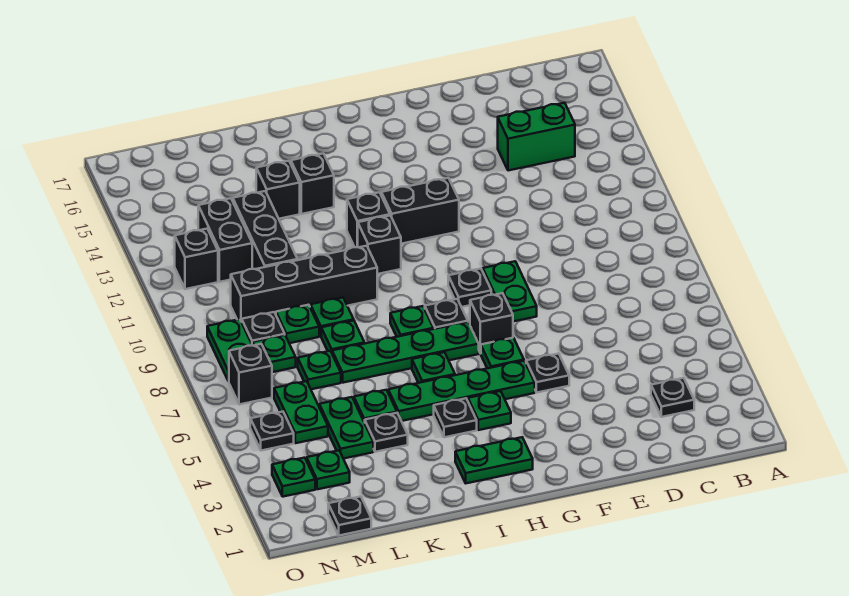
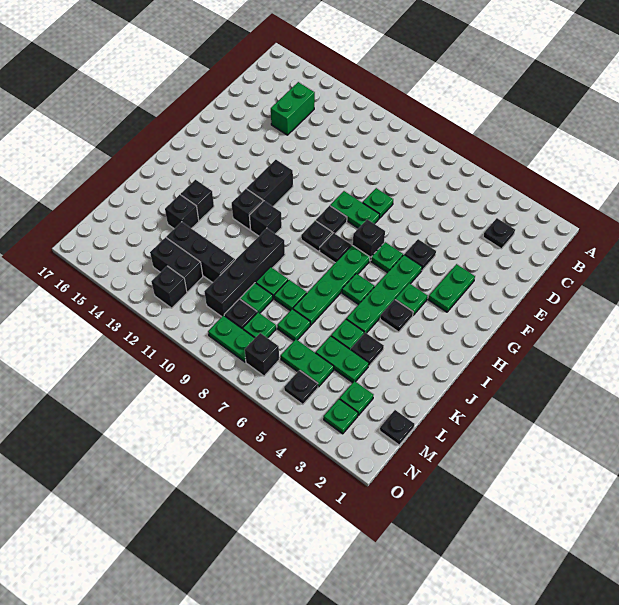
green 1x2 plate [455,437,533,483] -> green 1x2 plate moved to [428,264,475,312]
none -> black 1x1 plate [301,221,333,251]
green 1x1 plate [390,306,433,337] -> green 1x1 plate moved to [363,188,393,218]

